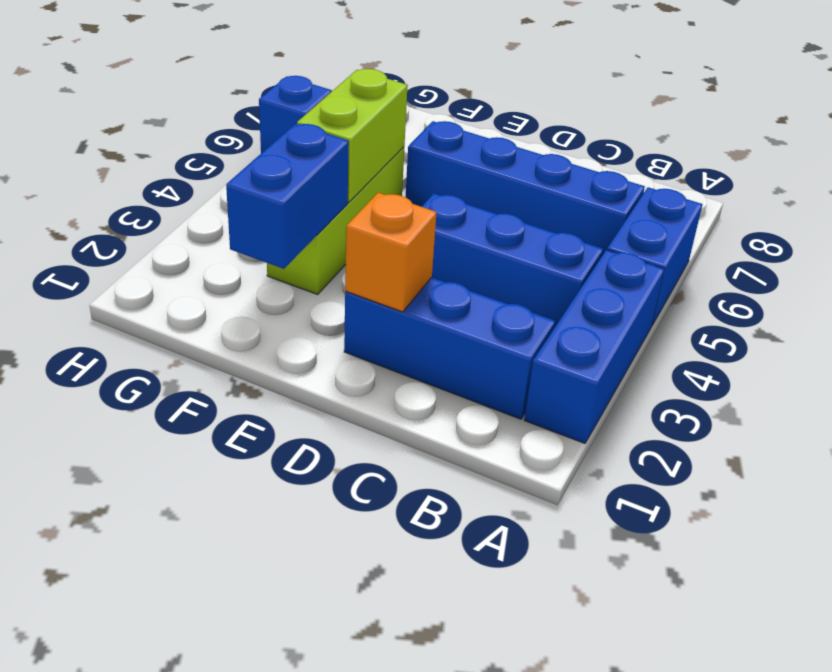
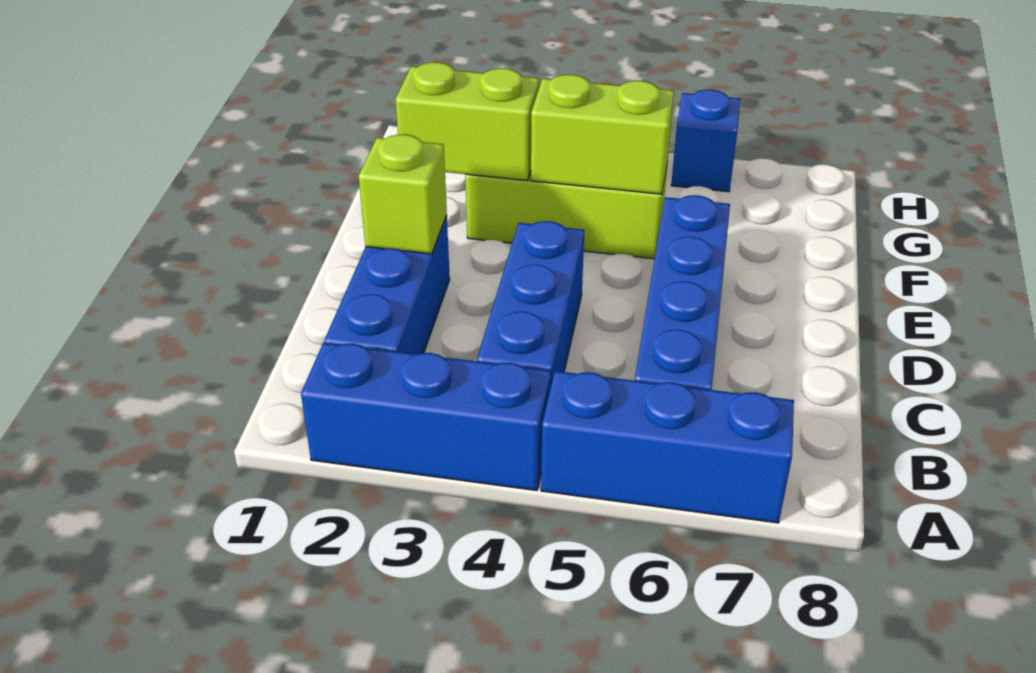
blue 1x2 brick [607,187,702,325] -> blue 1x3 brick [541,371,794,523]
orange 1x1 brick [345,193,437,312] -> lime 1x1 brick [359,134,447,254]
blue 1x2 brick [226,124,349,269] -> lime 1x2 brick [396,62,539,181]

